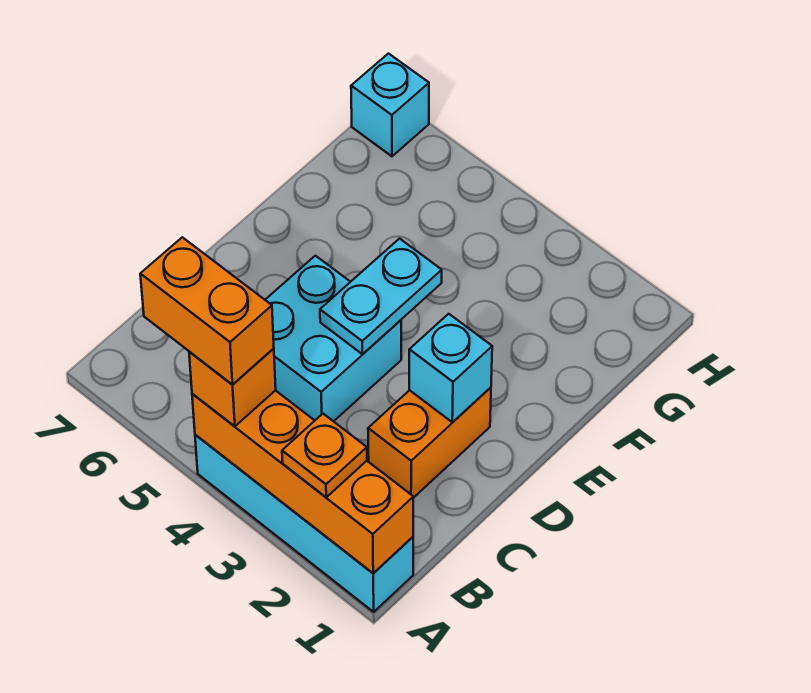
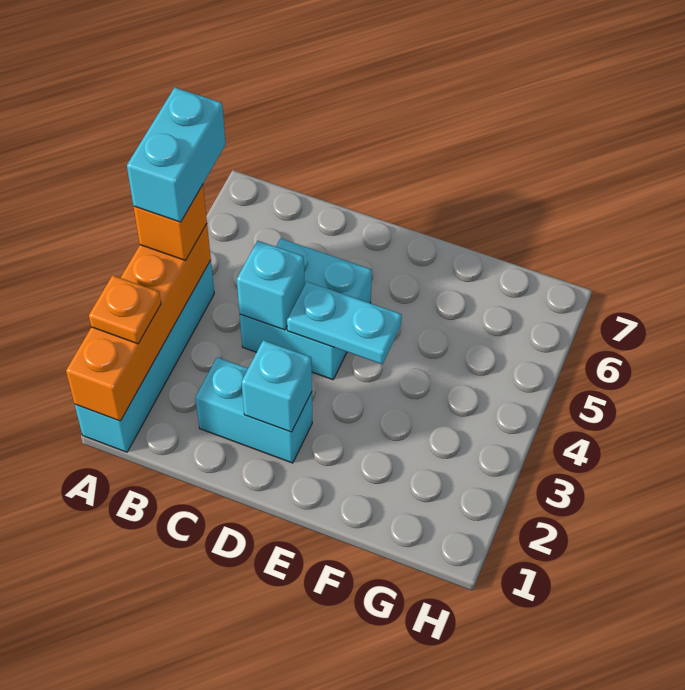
orange 1x2 brick [140,237,274,385] -> cyan 1x2 brick [127,88,226,222]
orange 1x2 brick [368,387,491,498] -> cyan 1x2 brick [195,357,312,463]
cyan 1x1 brick [351,54,429,156] -> cyan 1x1 brick moved to [237,241,305,330]

